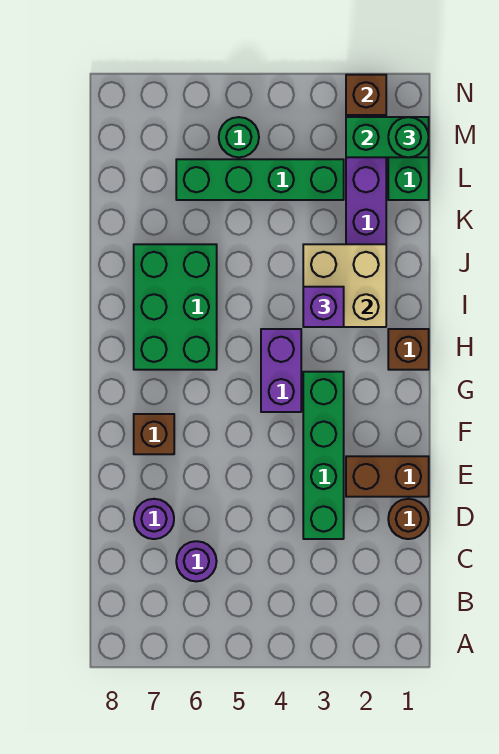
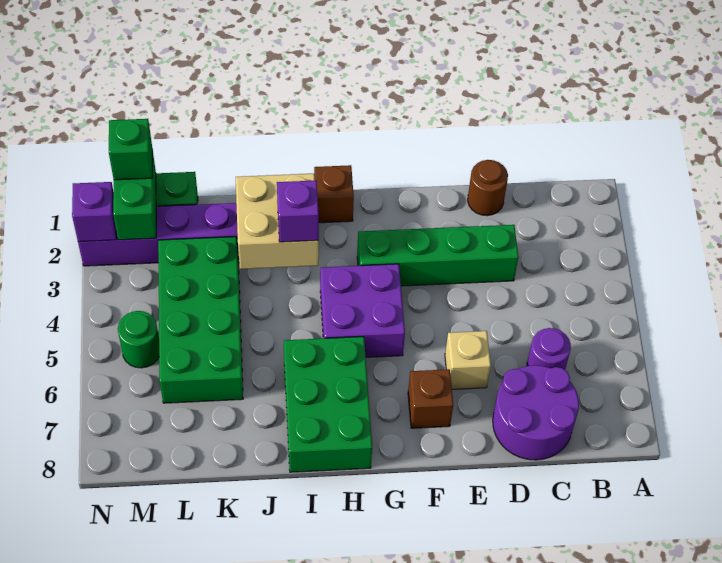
purple 1x1 round brick [134,499,174,539] -> purple 2x2 round brick [493,365,579,460]
brown 1x2 brick [346,456,429,497] -> none
none -> tan 1x1 brick [445,331,491,389]
purple 1x2 brick [261,329,301,412] -> purple 2x2 brick [320,264,405,357]
green 2x3 brick [134,244,217,370] -> green 2x3 brick turned to [284,337,372,472]
green 1x4 brick [176,159,344,200] -> green 2x4 brick [158,237,243,403]
green 1x1 round brick [388,117,429,157] -> green 1x1 brick [109,119,152,180]
brown 1x1 brick [346,75,386,115] -> purple 1x1 brick [72,182,116,242]

